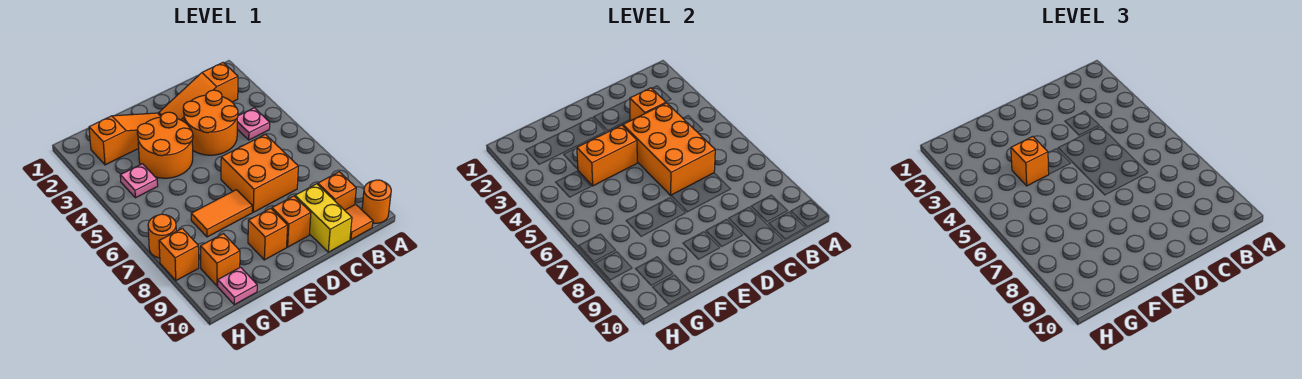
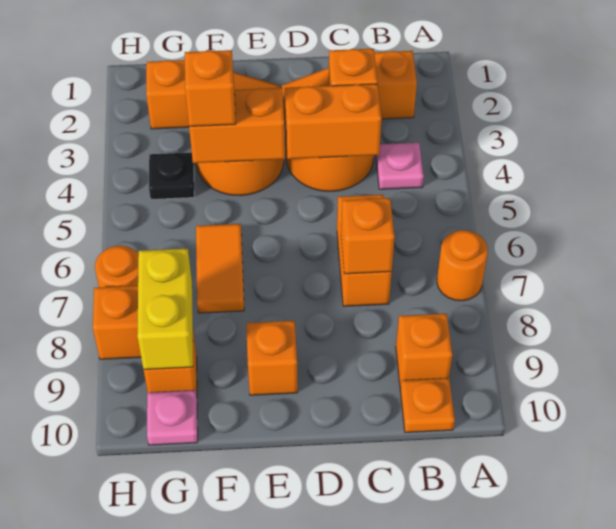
orange 1x1 round brick [362,180,391,223] -> orange 1x1 round brick moved to [437,230,488,301]
orange 1x1 tile [345,204,373,240] -> orange 1x1 plate [400,378,455,432]
orange 2x3 brick [623,103,715,195] -> orange 1x2 brick [285,84,382,159]
orange 2x2 brick [221,134,298,212] -> orange 1x2 brick [337,195,392,306]
yellow 1x2 brick [295,184,352,252] -> yellow 1x2 brick moved to [137,248,193,370]
orange 1x1 brick [272,196,311,247] -> orange 1x1 brick moved to [341,198,395,274]
orange 1x2 tile [191,190,252,237] -> orange 1x2 tile turned to [196,224,244,313]
pink 1x1 plate [120,164,158,198] -> black 1x1 plate [149,152,194,199]

